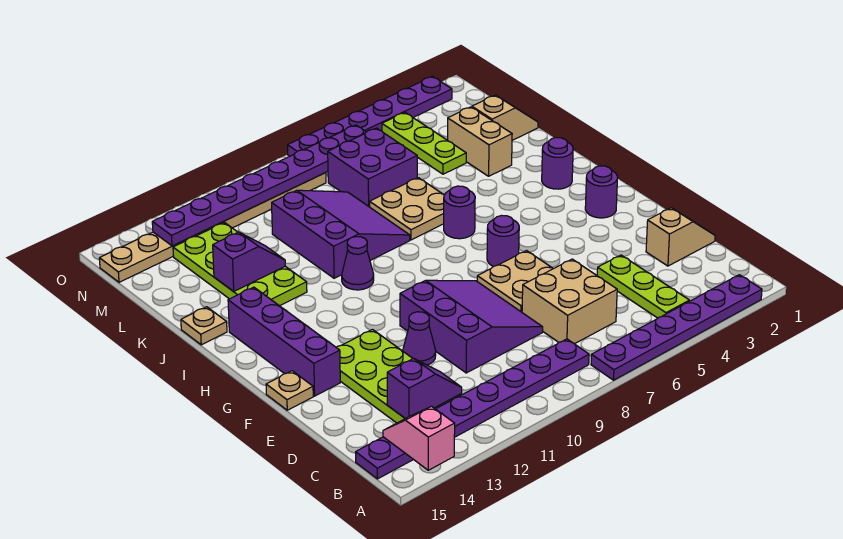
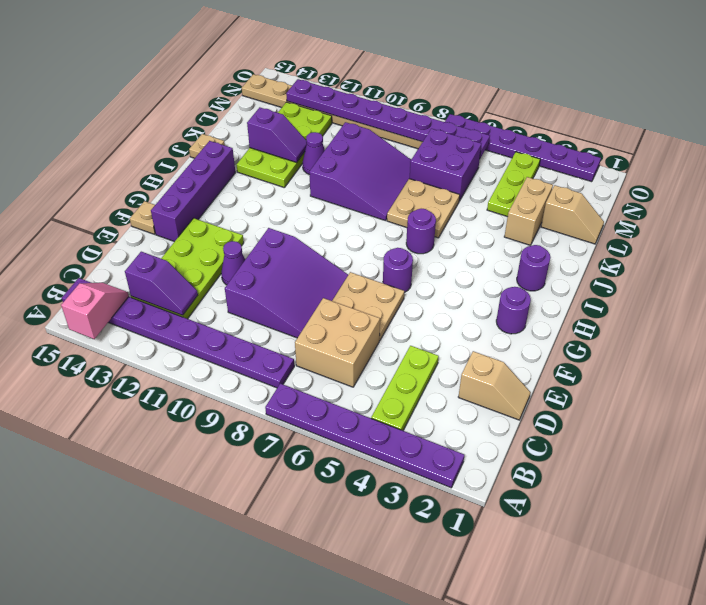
purple 1x1 cone [342,237,374,290] -> purple 1x1 cone moved to [303,132,325,175]

